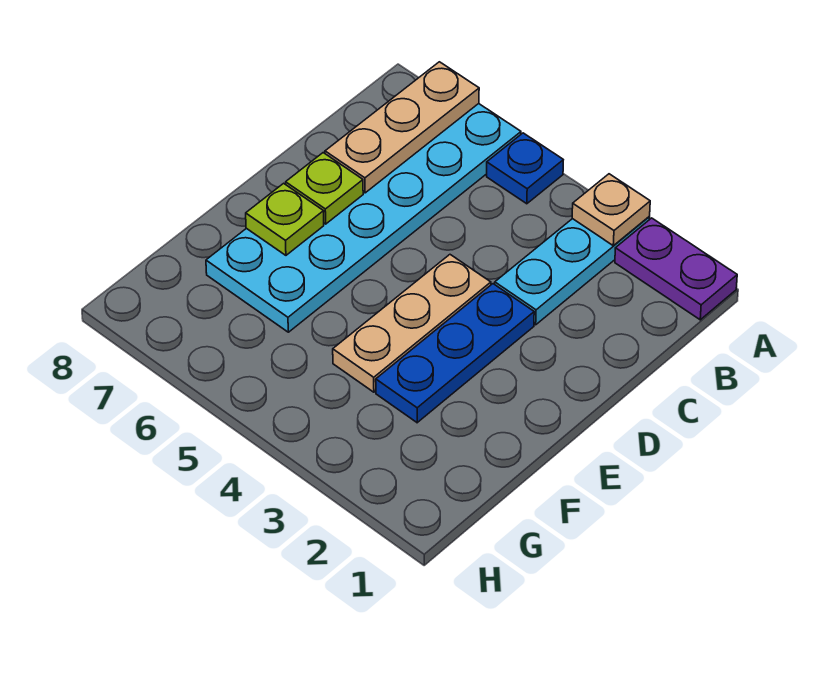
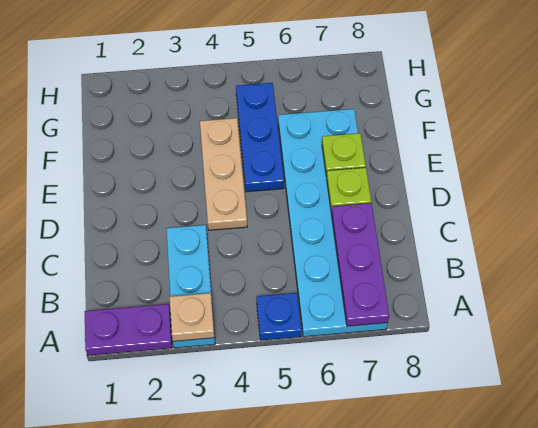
tan 1x3 plate [325,62,479,193] -> purple 1x3 plate [331,203,389,326]
blue 1x3 plate [376,284,534,423] -> blue 1x3 plate moved to [236,83,284,192]

